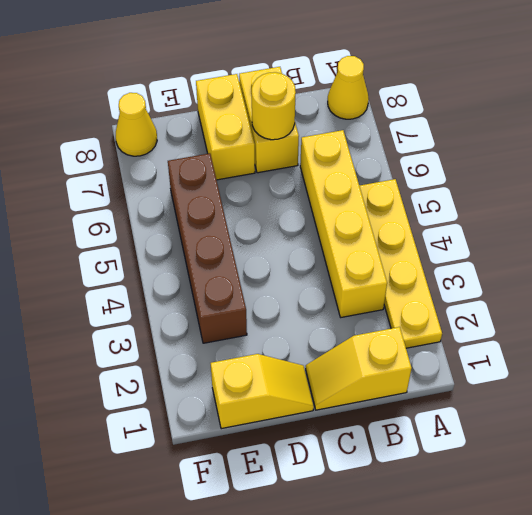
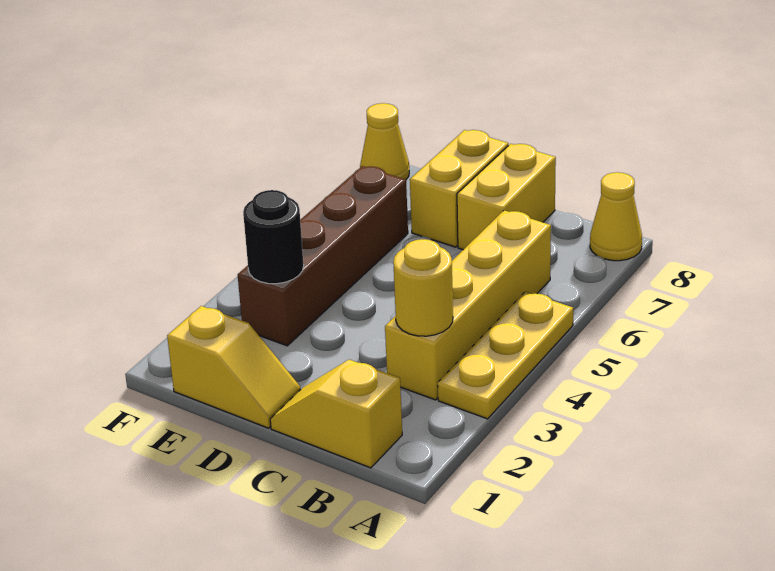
yellow 1x4 plate [359,179,442,348] -> yellow 1x3 plate [438,292,573,419]
yellow 1x1 round brick [252,72,296,140] -> yellow 1x1 round brick moved to [393,239,453,336]
none -> black 1x1 round brick [243,190,304,284]

